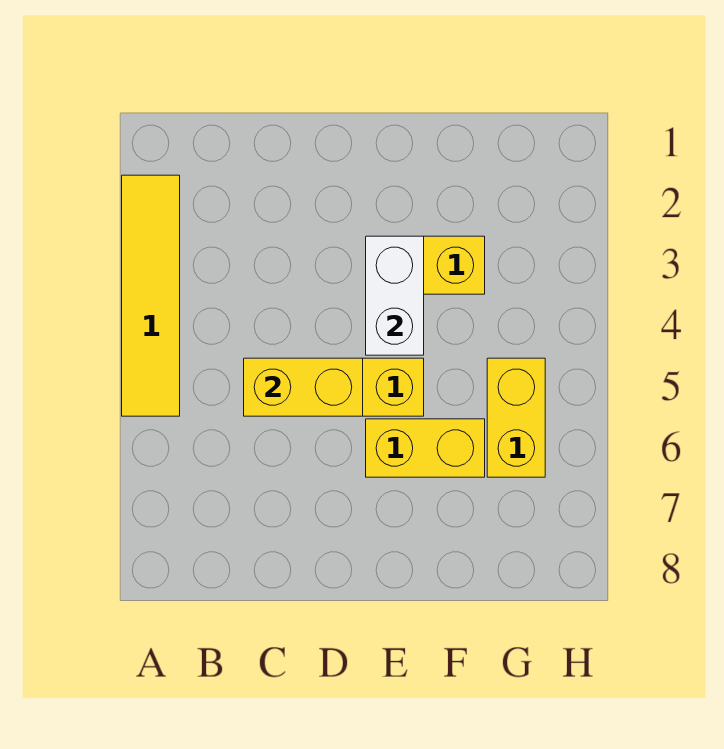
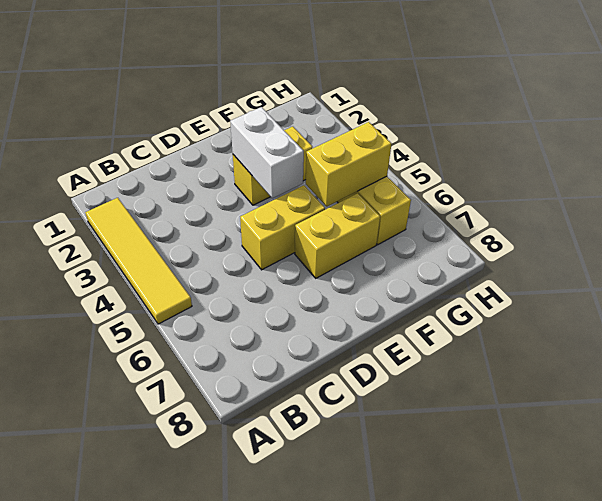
yellow 1x2 brick [244,358,363,416] -> yellow 1x2 brick moved to [306,122,391,206]

